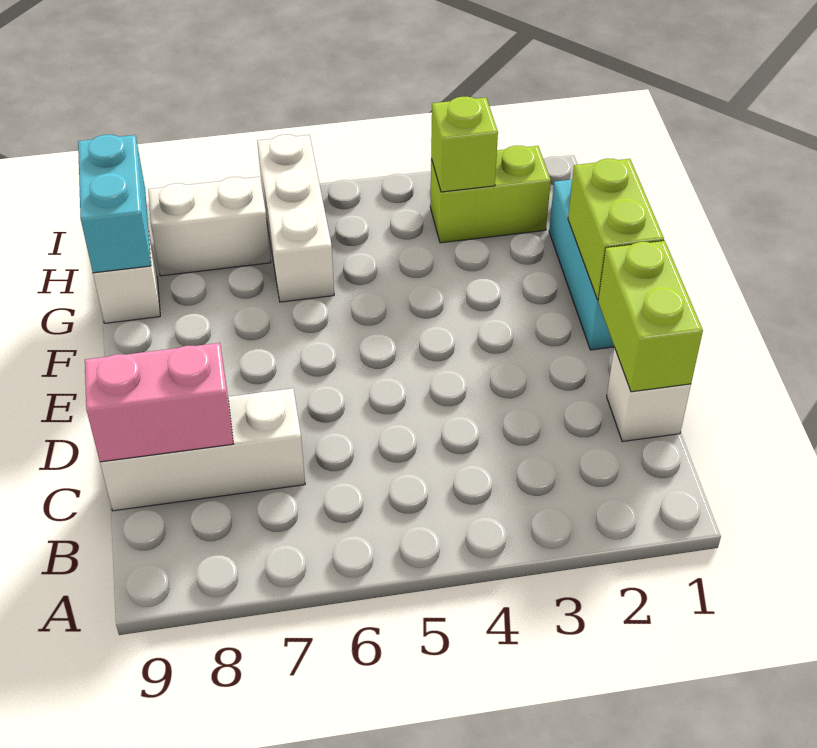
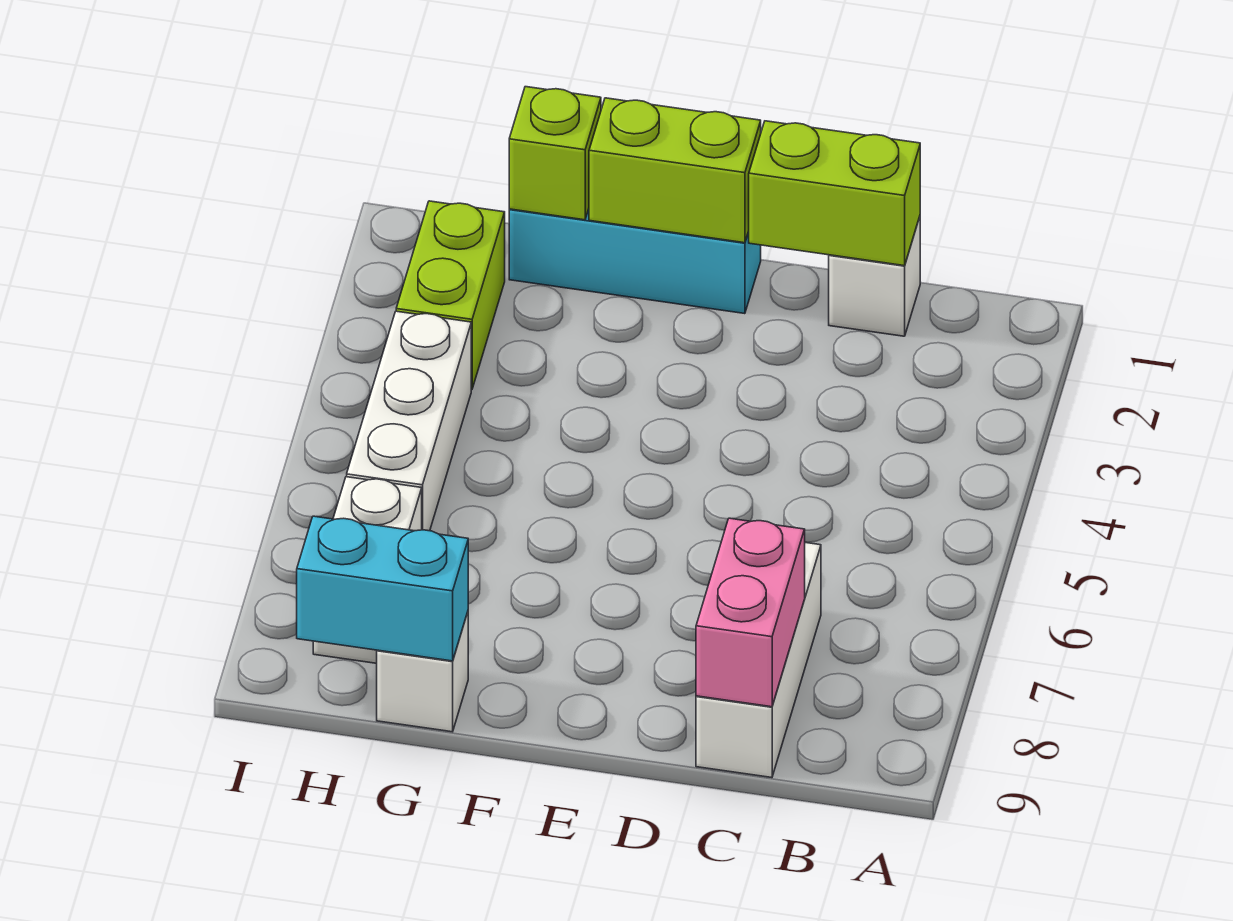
white 1x3 brick [257,134,334,302] -> white 1x3 brick turned to [347,311,471,531]
lime 1x1 brick [431,97,498,192] -> lime 1x1 brick moved to [509,87,601,220]

